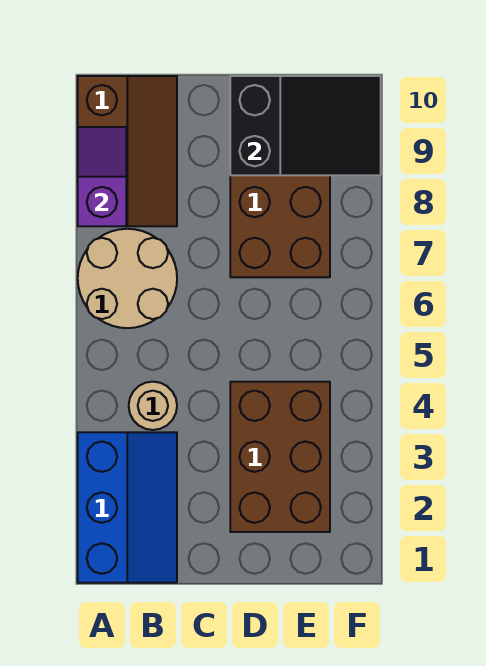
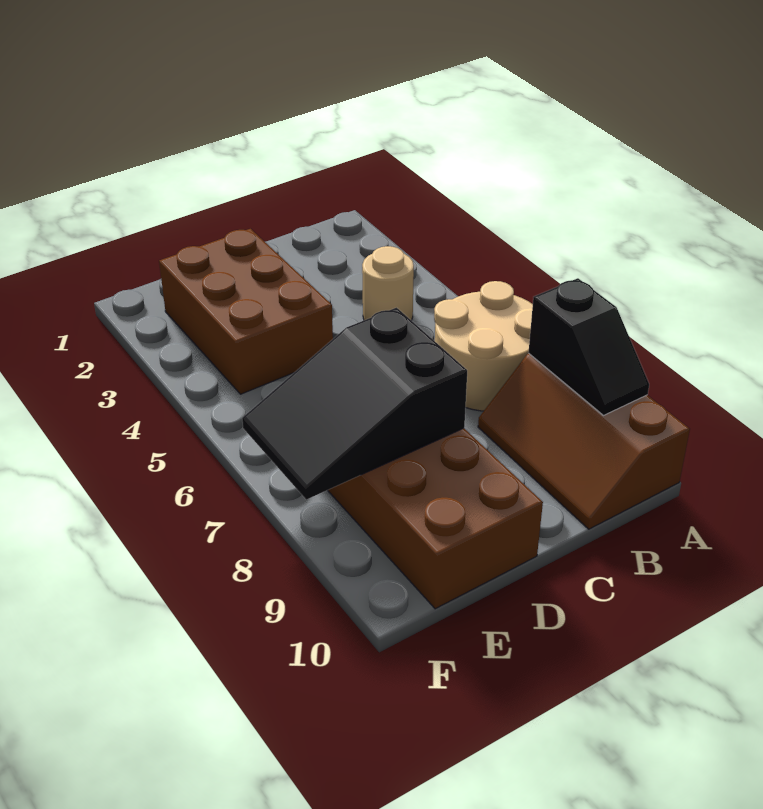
blue 2x3 slope [78,432,177,583] -> none
purple 1x2 slope [78,127,126,226] -> black 1x2 slope [528,278,649,415]
black 2x3 slope [230,76,381,175] -> black 2x3 slope moved to [242,308,467,500]

